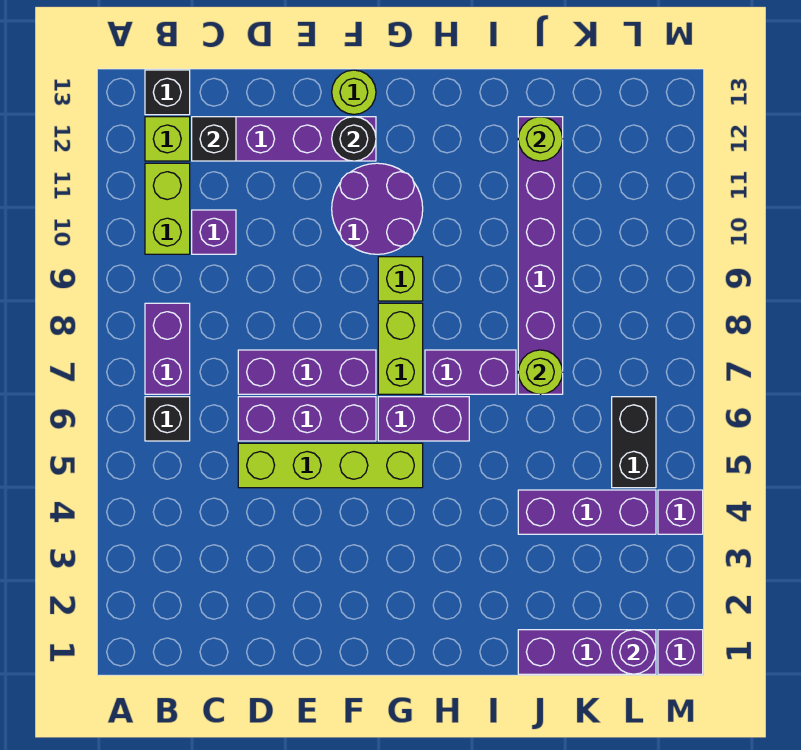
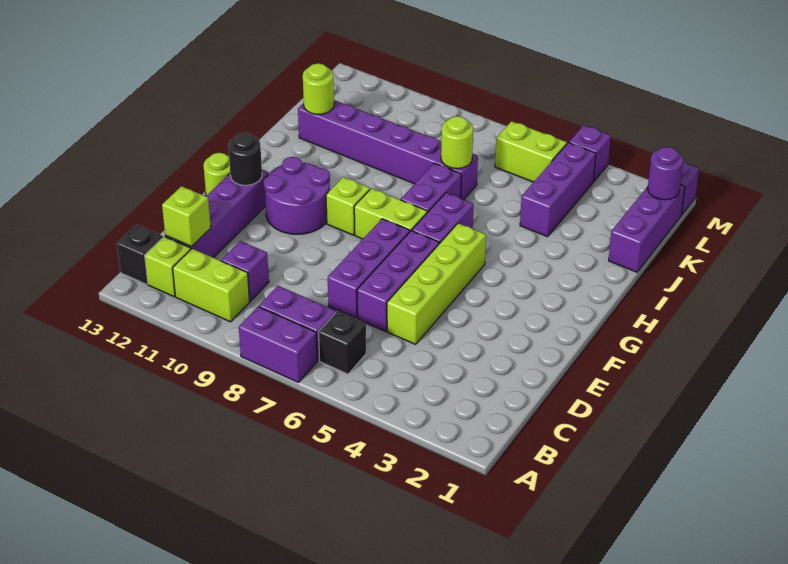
none -> purple 1x2 brick [239,307,317,383]
black 1x1 brick [192,117,236,161] -> lime 1x1 brick [162,186,211,247]
black 1x2 brick [612,397,656,488] -> lime 1x2 brick [495,121,567,182]

